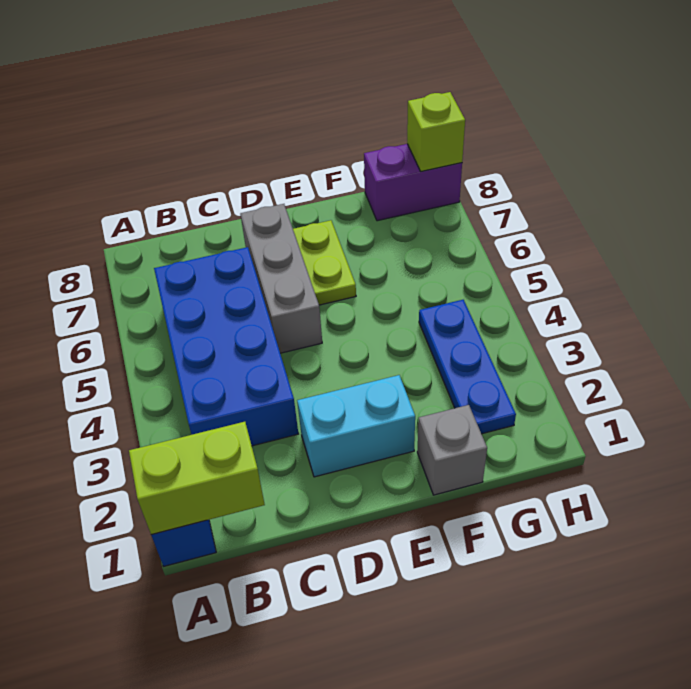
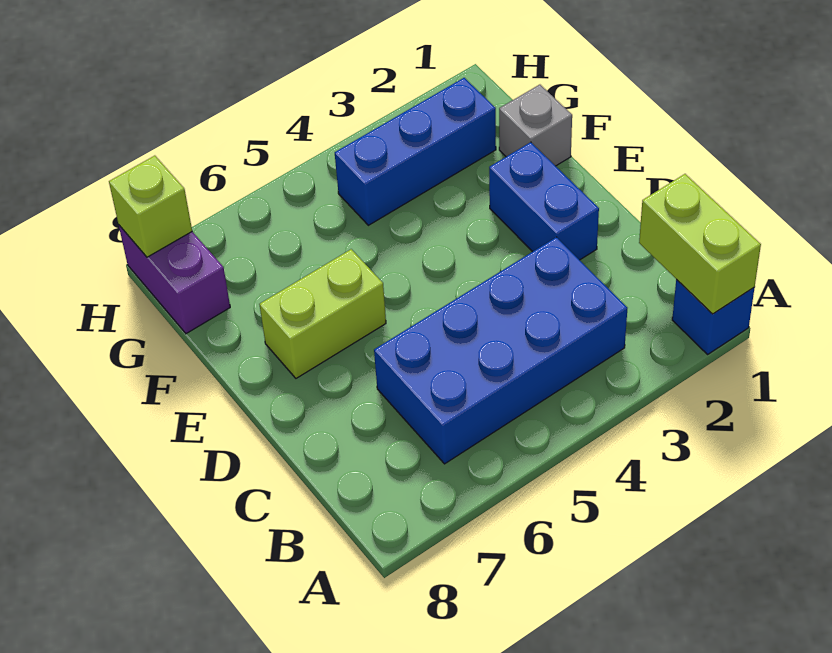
cyan 1x2 brick [297,375,415,477] -> blue 1x2 brick [489,142,599,260]
grey 1x3 brick [241,204,322,353] -> none
lime 1x2 plate [293,220,356,305] -> lime 1x2 brick [259,249,386,378]
blue 1x3 plate [419,300,516,434] -> blue 1x3 brick [335,78,496,225]

